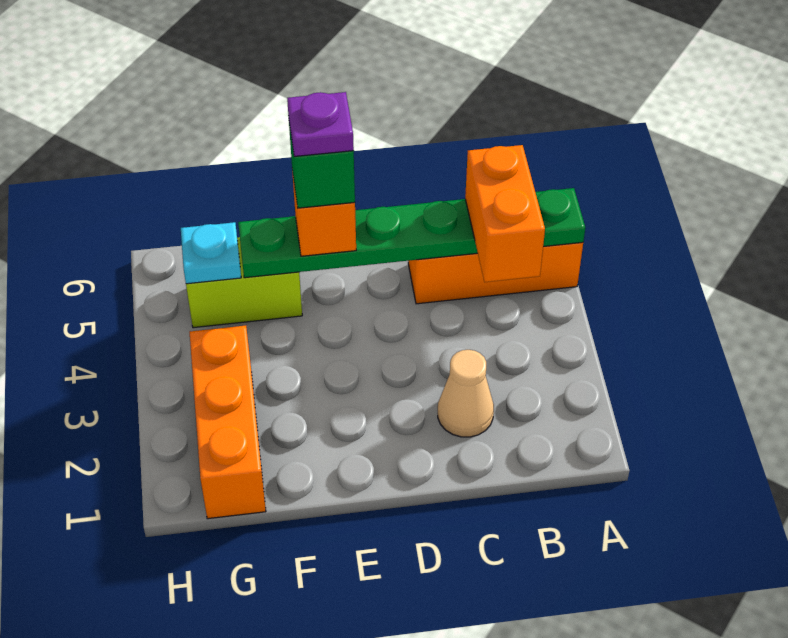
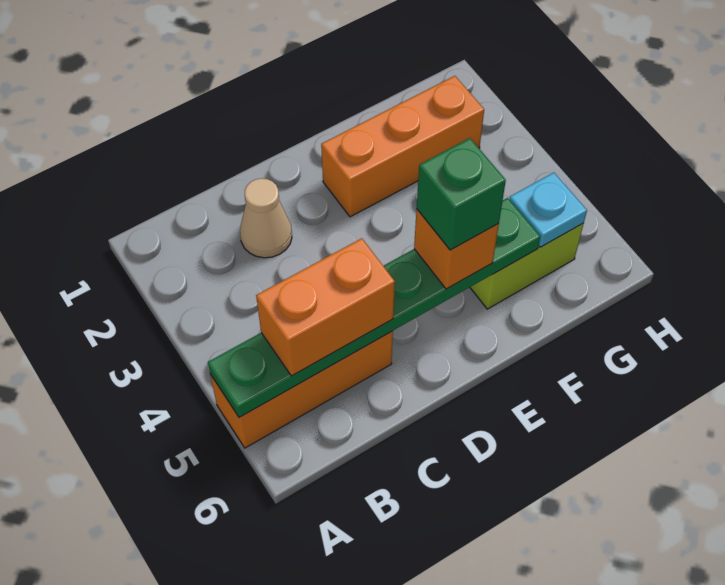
orange 1x2 brick [465,145,545,282] -> orange 1x2 brick turned to [256,238,395,376]
purple 1x1 plate [287,92,354,156] -> none
orange 1x3 brick [190,326,266,519] -> orange 1x3 brick turned to [321,76,484,217]

